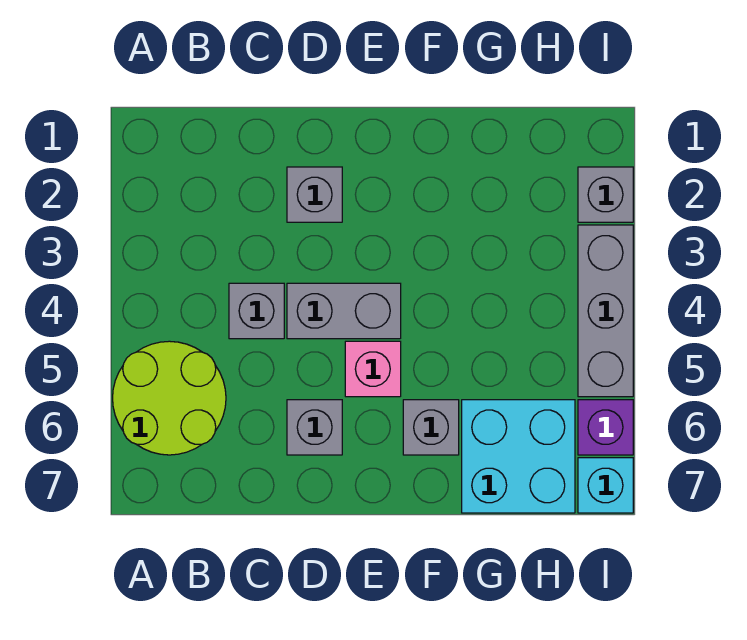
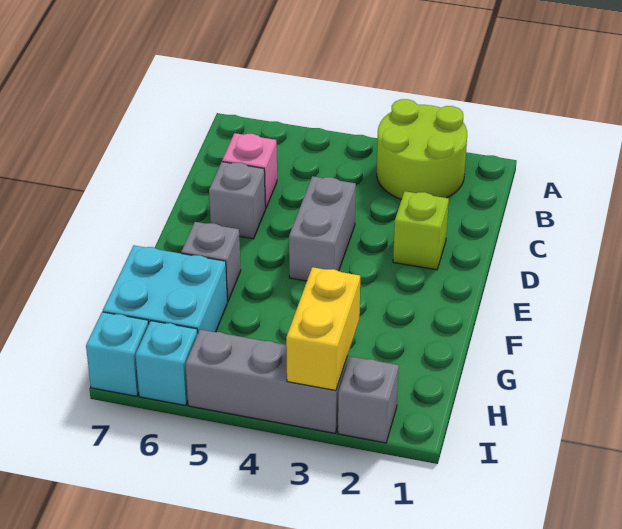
lime 2x2 round brick [113,341,226,455] -> lime 2x2 round brick moved to [377,99,467,199]
grey 1x1 brick [229,283,284,339] -> none
grey 1x1 brick [287,167,342,222] -> lime 1x1 brick [393,191,449,270]
pink 1x1 brick [345,341,401,397] -> pink 1x1 brick moved to [222,133,277,209]
none -> yellow 1x2 brick [286,267,360,390]
purple 1x1 brick [578,400,633,455] -> cyan 1x1 brick [135,321,198,406]

